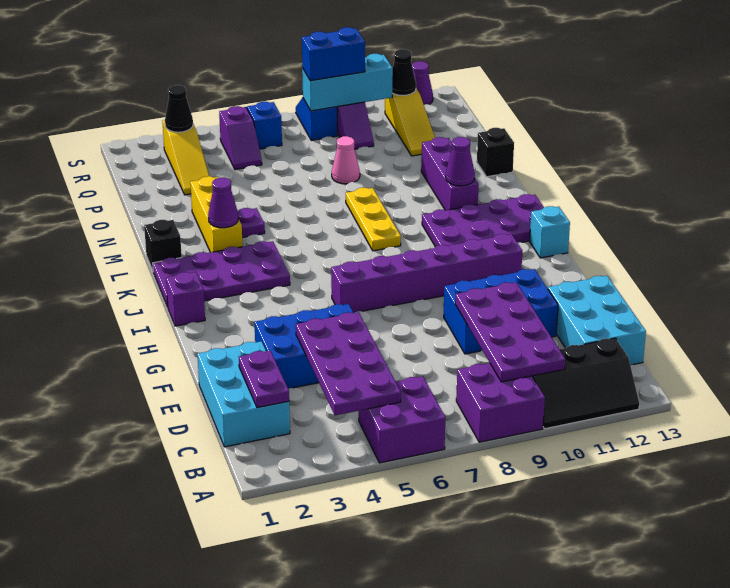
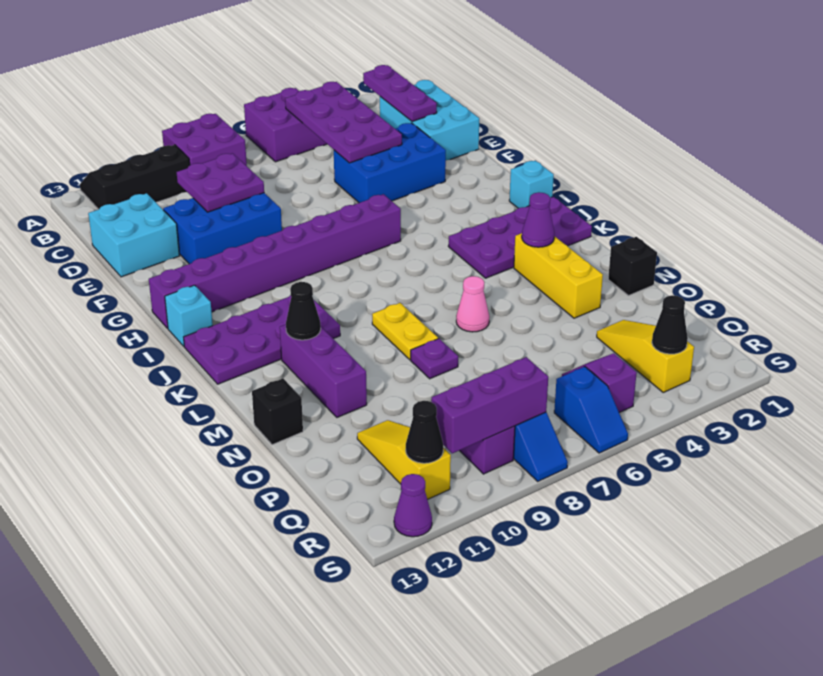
purple 2x4 plate [455,282,565,382] -> purple 2x2 plate [177,153,264,212]
purple 1x2 plate [239,351,289,408] -> purple 1x3 plate [363,65,437,122]
cyan 2x3 brick [548,276,646,365] -> cyan 2x2 brick [88,193,180,277]
purple 1x6 brick [331,234,522,313] -> purple 1x8 brick [149,194,401,329]
purple 1x1 brick [166,272,205,326] -> cyan 1x1 brick [509,160,554,208]
yellow 1x3 plate [346,188,401,251] -> yellow 1x2 plate [372,303,438,360]
black 1x1 brick [144,220,182,271] -> black 1x1 brick moved to [608,237,657,295]
purple 1x1 cone [445,137,475,186] -> black 1x1 cone [286,282,321,340]
purple 1x1 plate [238,208,265,238] -> purple 1x1 plate moved to [411,339,458,379]
pink 1x1 cone [332,136,360,184] -> pink 1x1 cone moved to [456,276,489,332]
cyan 1x3 brick [302,54,393,111] -> purple 1x3 brick [431,357,548,453]
blue 1x2 brick [302,27,365,81] -> none

